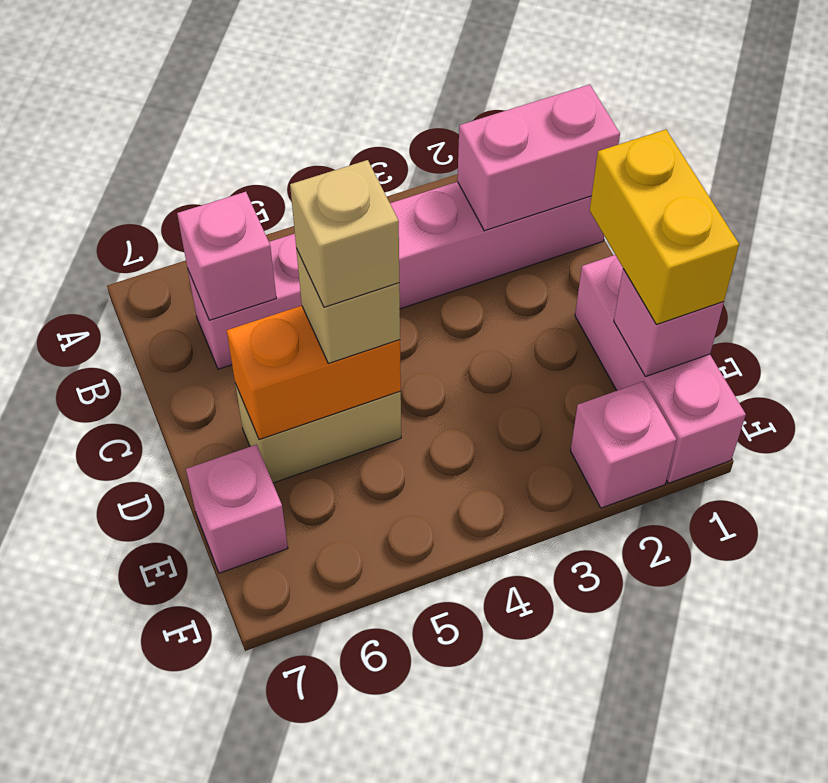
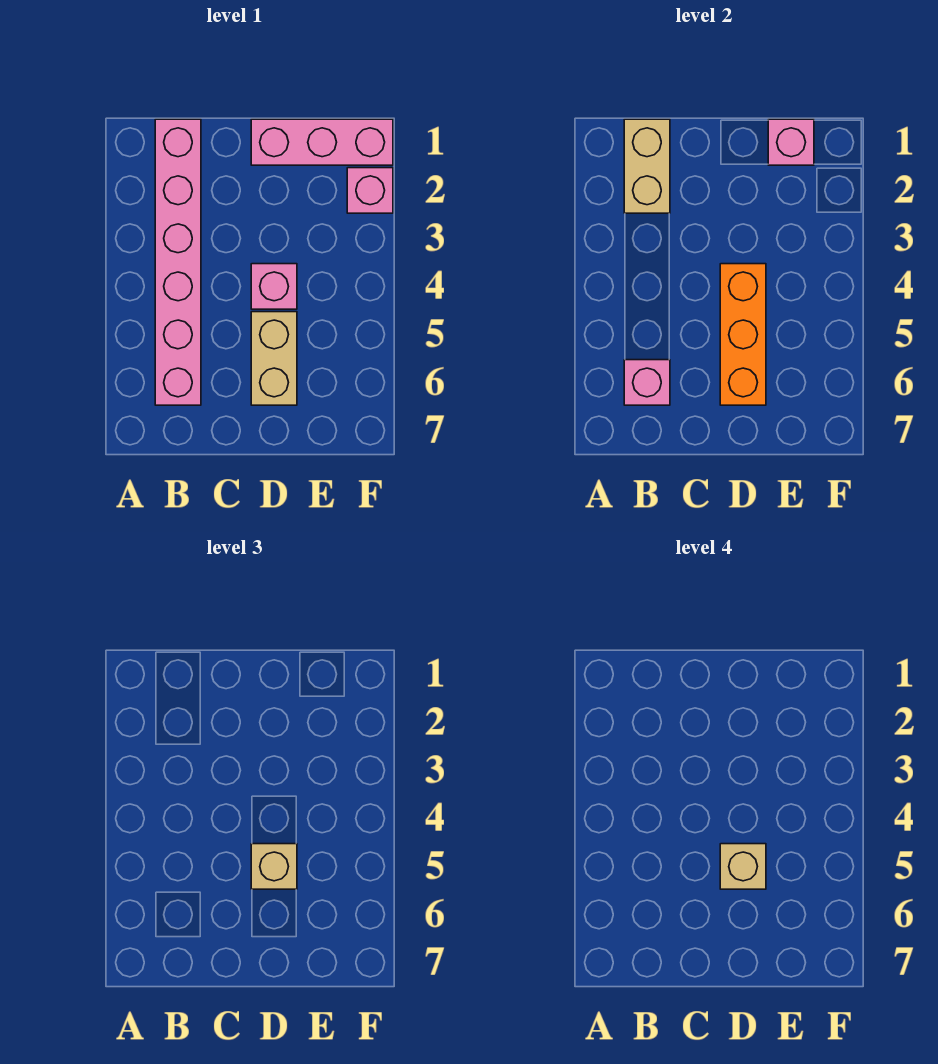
pink 1x2 brick [457,85,620,231] -> tan 1x2 brick [624,119,670,213]
yellow 1x2 brick [590,129,739,325] -> none
orange 1x2 brick [227,306,401,440] -> orange 1x3 brick [720,264,766,405]
pink 1x1 brick [186,445,288,573] -> pink 1x1 brick moved to [251,264,297,309]

